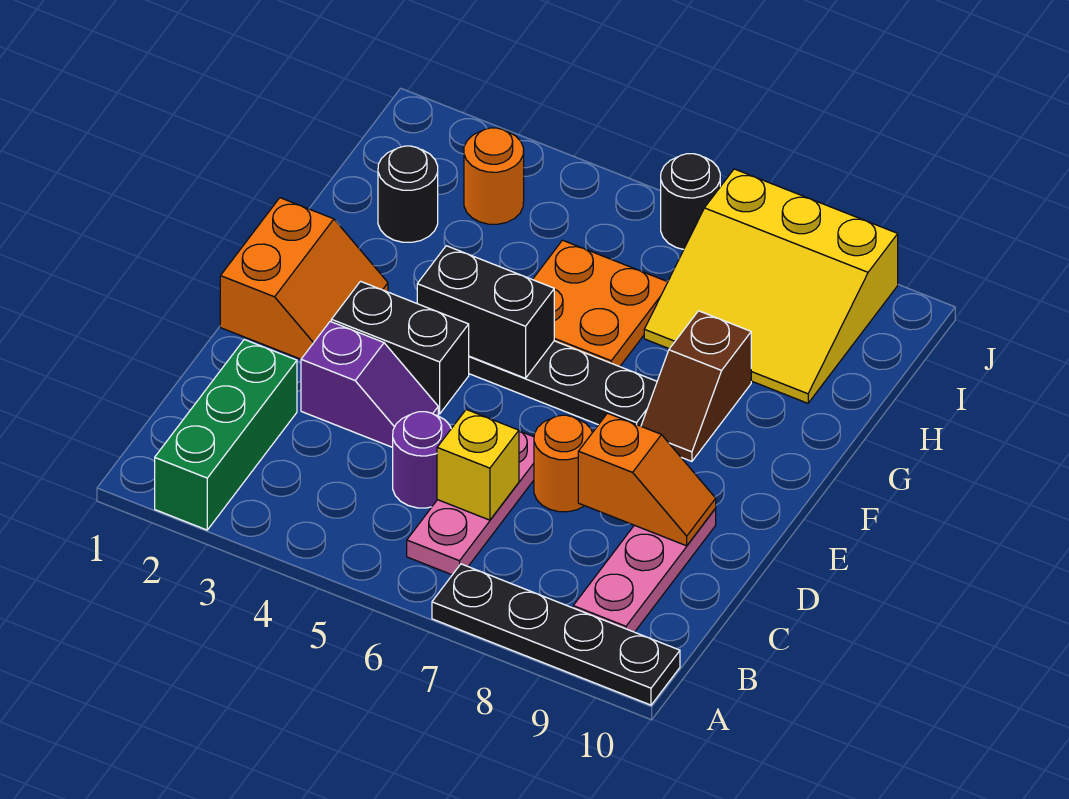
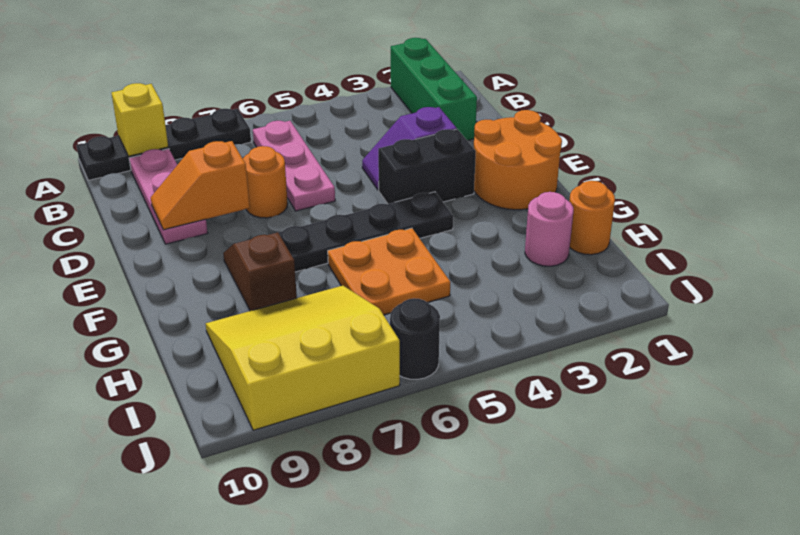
purple 1x1 round brick [393,412,451,508] -> none
yellow 1x1 brick [437,410,519,520] -> yellow 1x1 brick moved to [112,83,168,156]
orange 2x2 slope [220,198,388,359] -> orange 2x2 round brick [474,110,562,210]
black 1x2 brick [417,246,554,378] -> none
black 1x1 round brick [378,146,438,242] -> pink 1x1 round brick [525,192,573,266]
orange 1x1 round brick [464,128,524,224] -> orange 1x1 round brick moved to [569,181,615,255]

